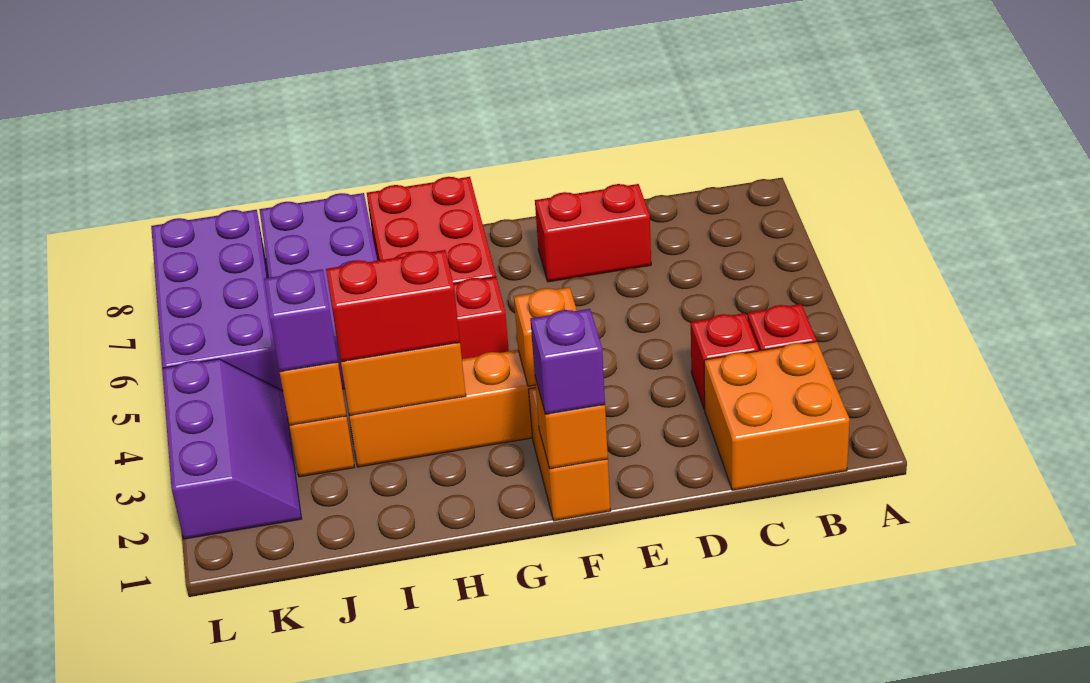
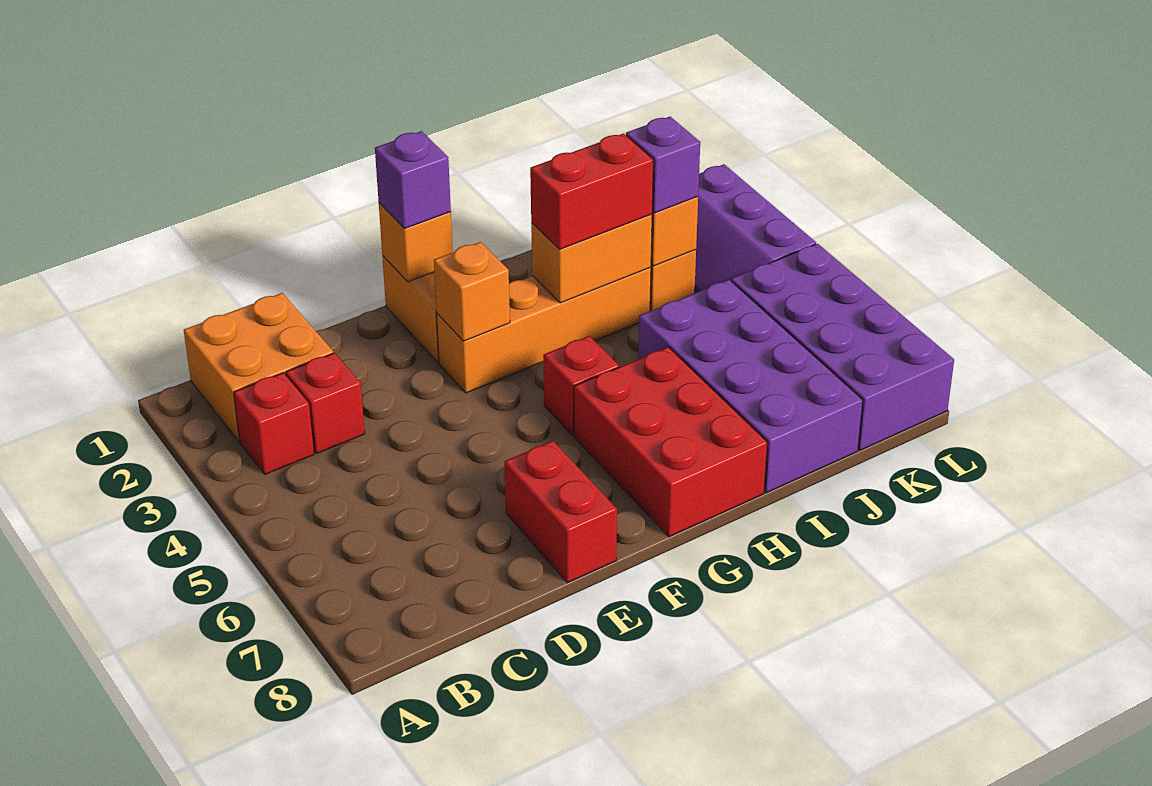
red 1x2 brick [535,184,651,282] -> red 1x2 brick turned to [504,441,617,583]

